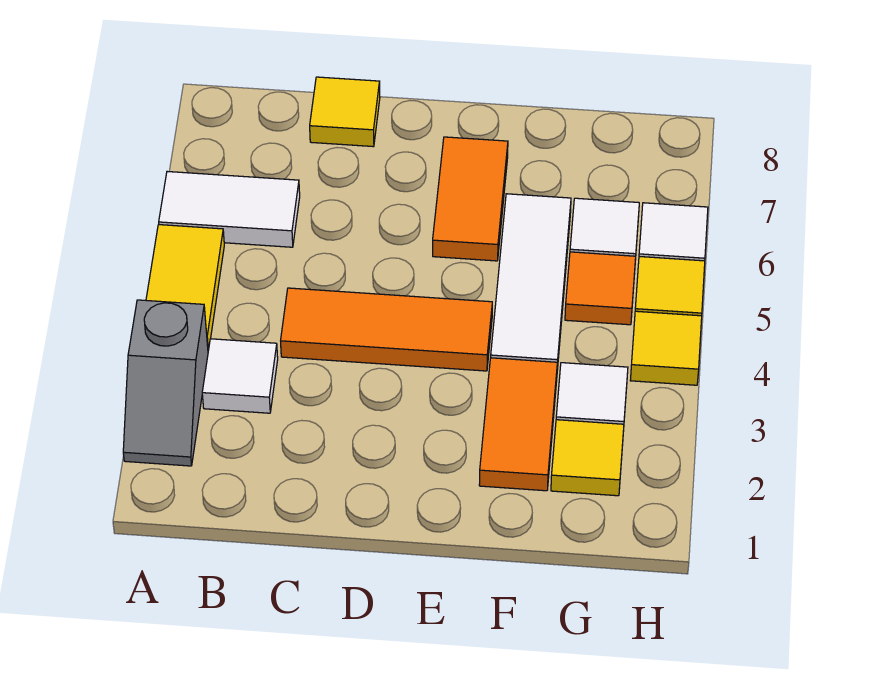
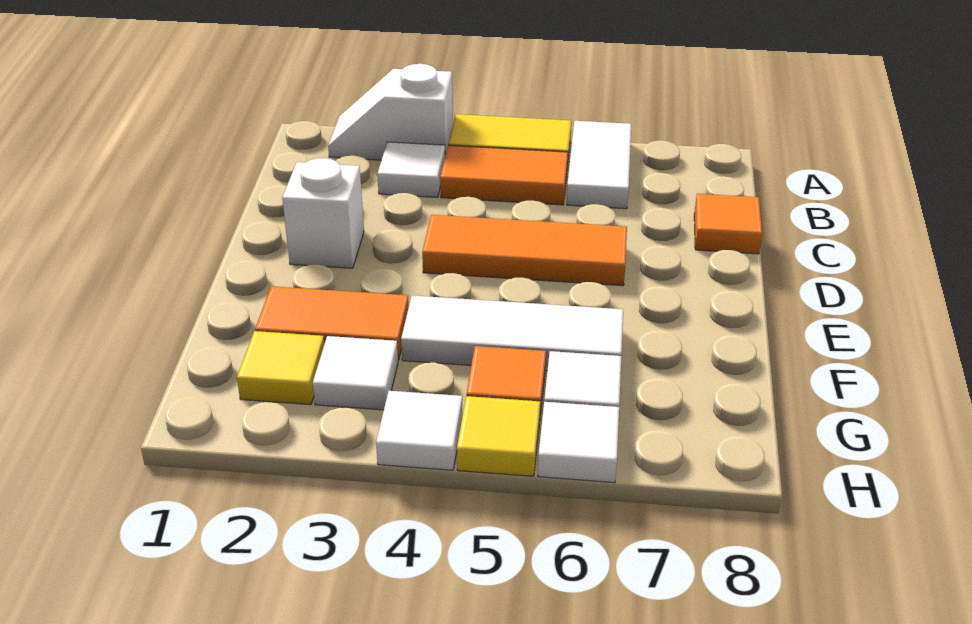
grey 1x2 slope [123,300,208,466] -> white 1x2 slope [328,64,453,160]
orange 1x3 tile [281,288,492,371] -> orange 1x3 tile turned to [422,215,627,286]
yellow 1x1 tile [310,77,380,147] -> orange 1x1 tile [694,194,762,254]
none -> white 1x1 brick [282,158,364,268]
orange 1x2 tile [433,137,508,261] -> orange 1x2 tile moved to [440,145,568,205]
yellow 1x1 tile [630,311,702,385] -> white 1x1 tile [376,391,463,470]

